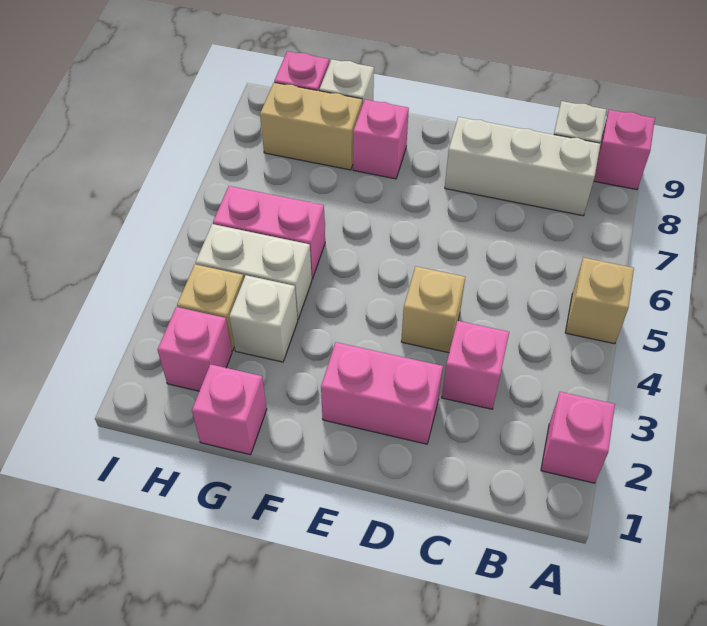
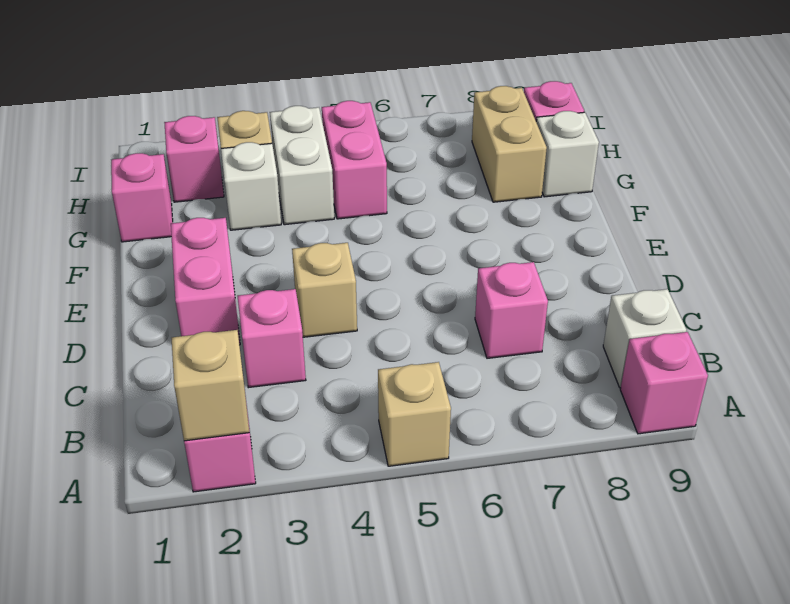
none -> tan 1x1 brick [172,330,249,441]
white 1x3 brick [445,117,601,216] -> none
pink 1x1 brick [353,100,409,179] -> pink 1x1 brick moved to [475,262,548,358]

